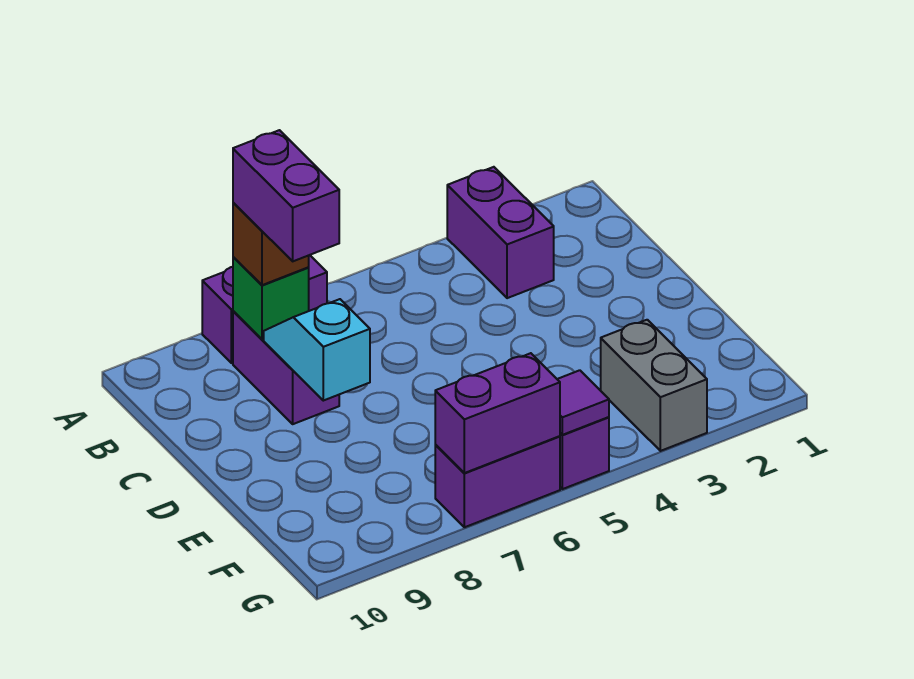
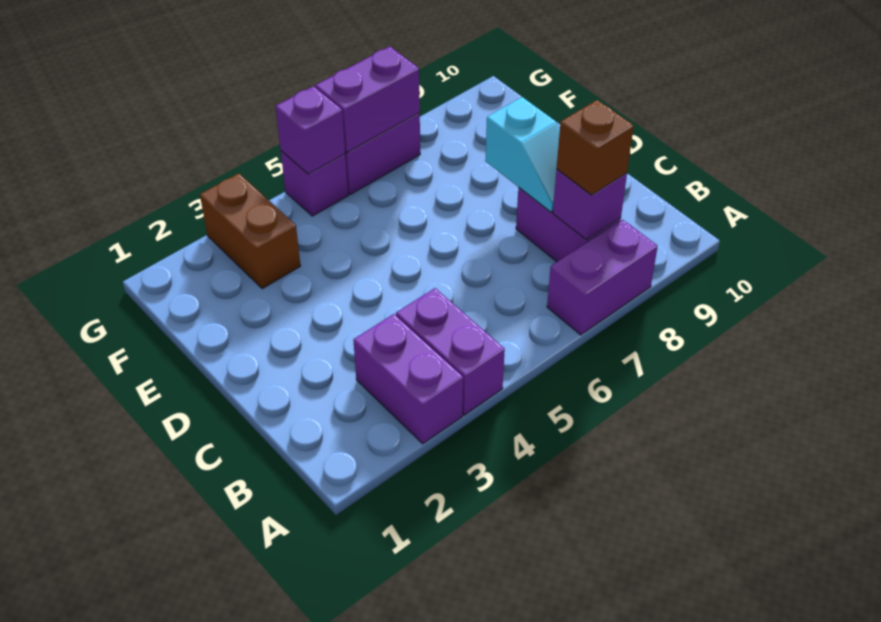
green 1x1 brick [233,257,309,339] -> purple 1x1 brick [553,170,627,240]
purple 1x2 brick [233,130,339,261] -> purple 1x2 brick moved to [396,288,505,415]
grey 1x2 brick [601,320,707,451] -> brown 1x2 brick [200,173,300,289]
purple 1x1 tile [557,370,609,435] -> purple 1x1 brick [275,86,345,174]

